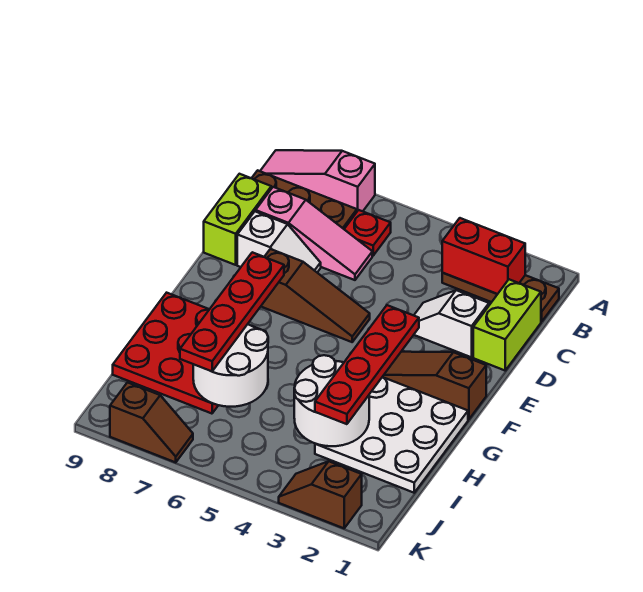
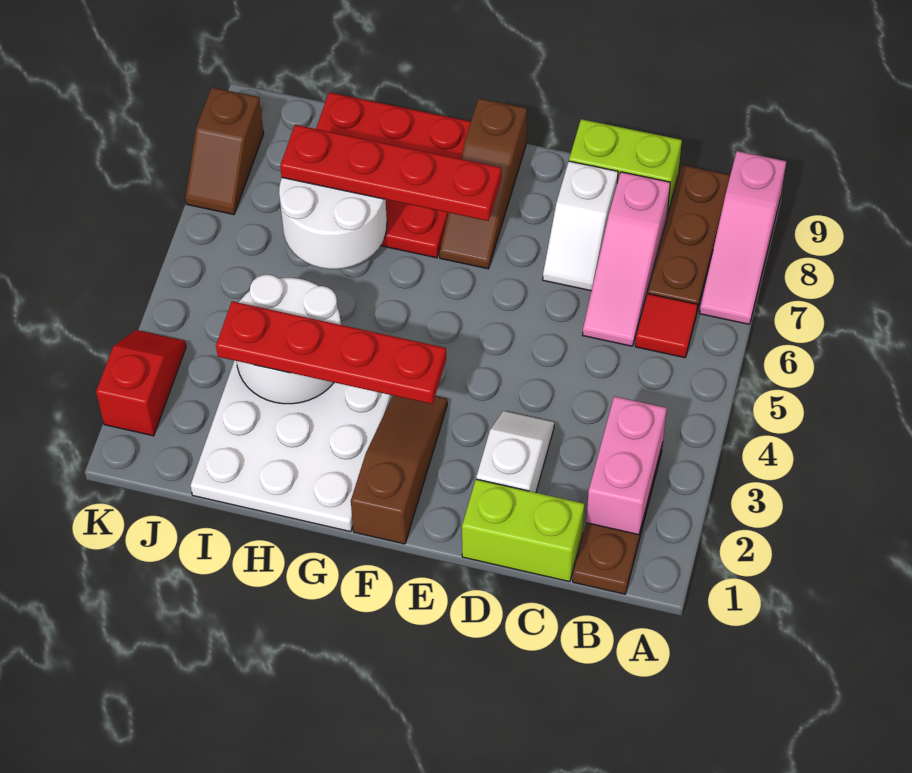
pink 1x3 slope [261,150,375,211] -> pink 1x3 slope turned to [700,151,786,324]
red 1x2 brick [442,218,525,294] -> pink 1x2 brick [586,396,667,535]
red 1x1 plate [344,210,391,256] -> red 1x1 tile [635,294,698,358]
brown 1x3 slope [261,249,370,342] -> brown 1x3 slope moved to [440,98,527,269]
brown 1x2 slope [279,461,362,528] -> red 1x2 slope [96,330,186,436]

